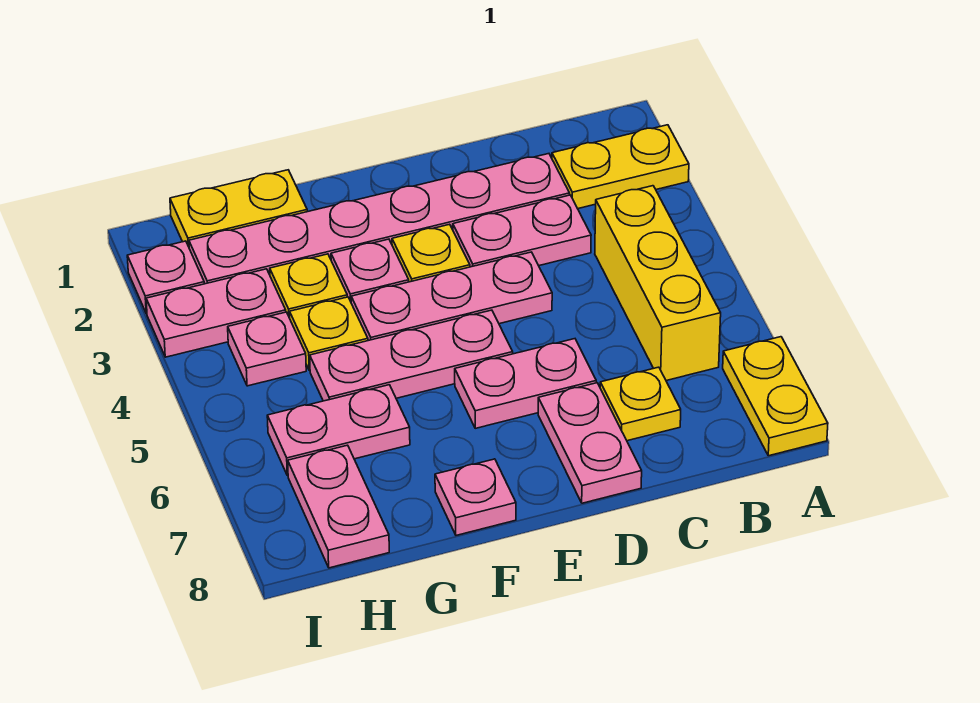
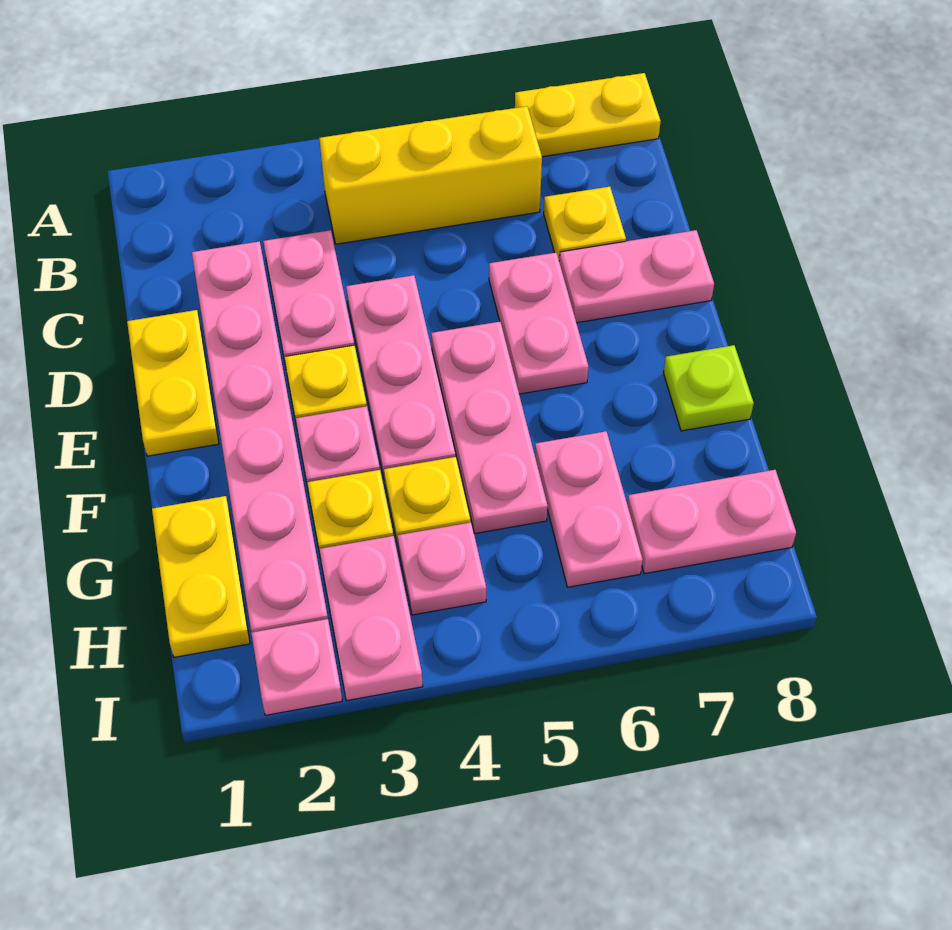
yellow 1x2 plate [552,125,689,209] -> yellow 1x2 plate moved to [127,310,219,456]
pink 1x1 plate [435,459,516,535] -> lime 1x1 plate [663,345,754,431]

